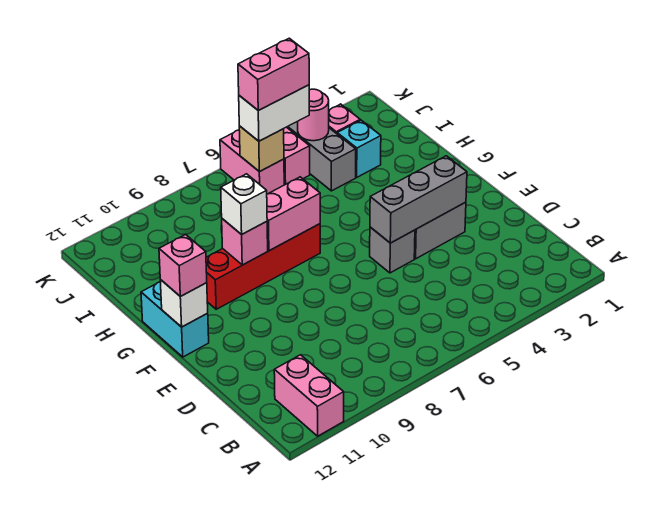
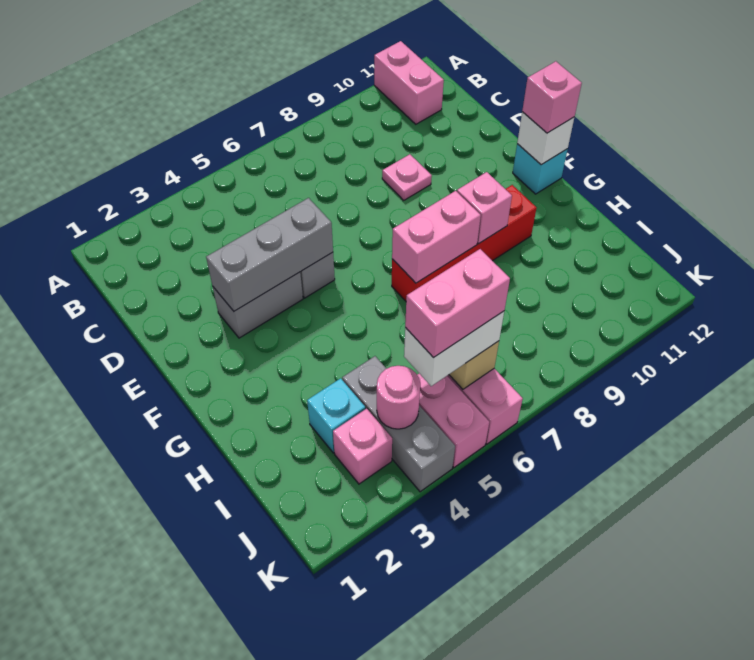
none -> pink 1x1 plate [382,154,432,200]
cyan 1x2 brick [141,282,209,357] -> cyan 1x1 brick [513,144,568,194]
white 1x1 brick [221,174,267,235] -> none

